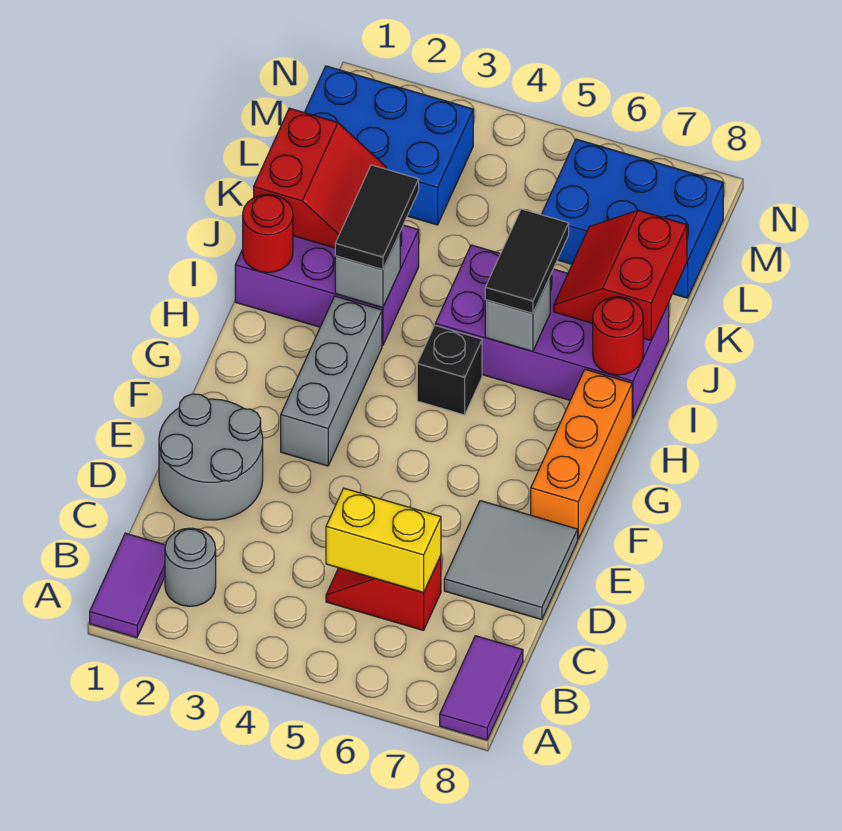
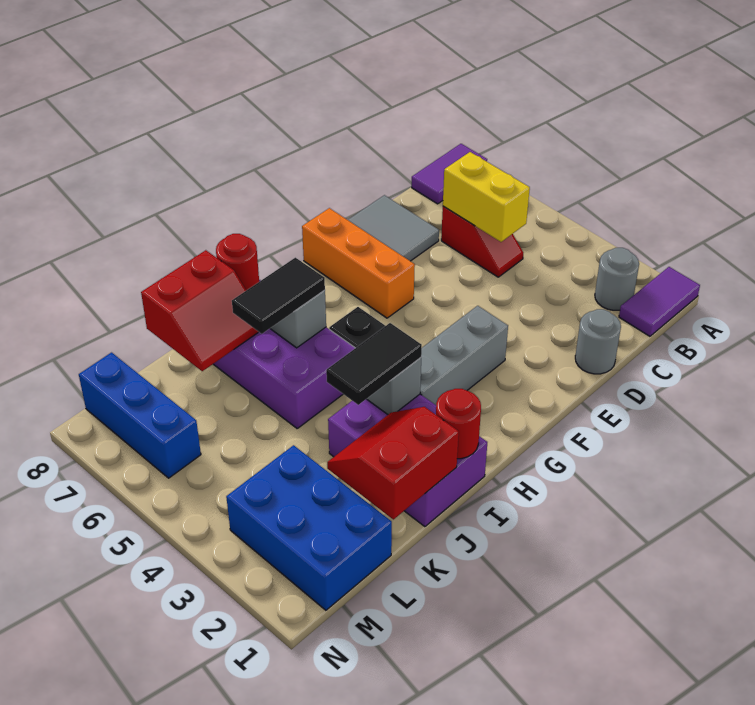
grey 2x2 round brick [159,394,263,520] -> grey 1x1 round brick [575,309,621,374]
orange 1x3 brick [531,369,632,539] -> orange 1x3 brick turned to [302,208,415,318]
blue 2x3 brick [541,139,723,298] -> blue 1x3 brick [79,353,201,478]

